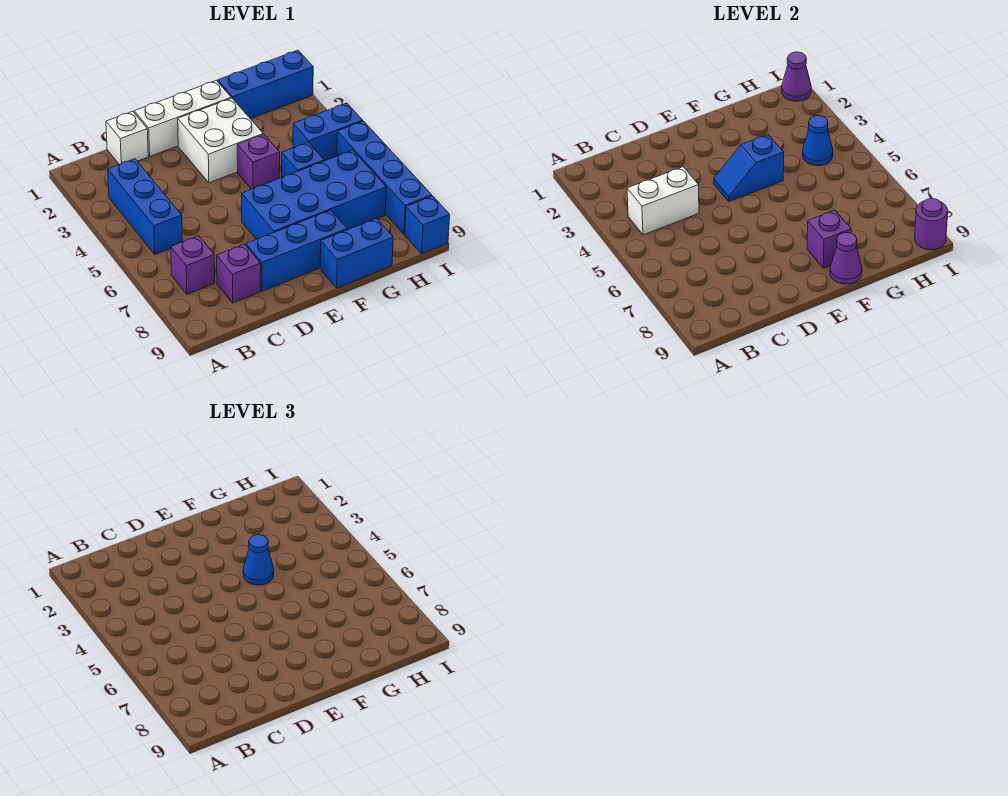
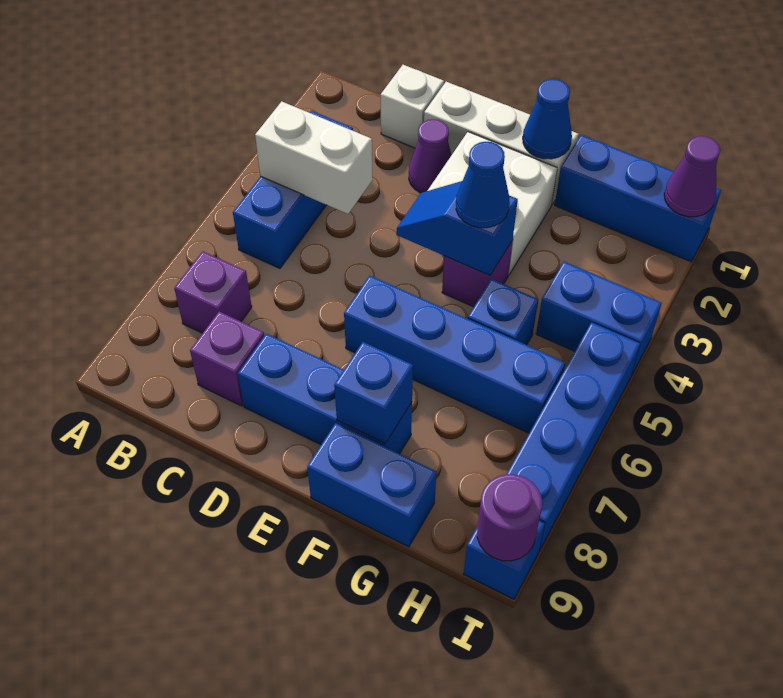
blue 2x4 brick [242,150,386,239] -> blue 1x4 brick [344,276,565,433]
purple 1x1 brick [807,210,851,268] -> blue 1x1 brick [334,342,413,444]
purple 1x1 cone [830,232,862,284] -> purple 1x1 cone moved to [409,119,451,193]
blue 1x1 cone [803,116,833,166] -> blue 1x1 cone moved to [523,79,572,159]

